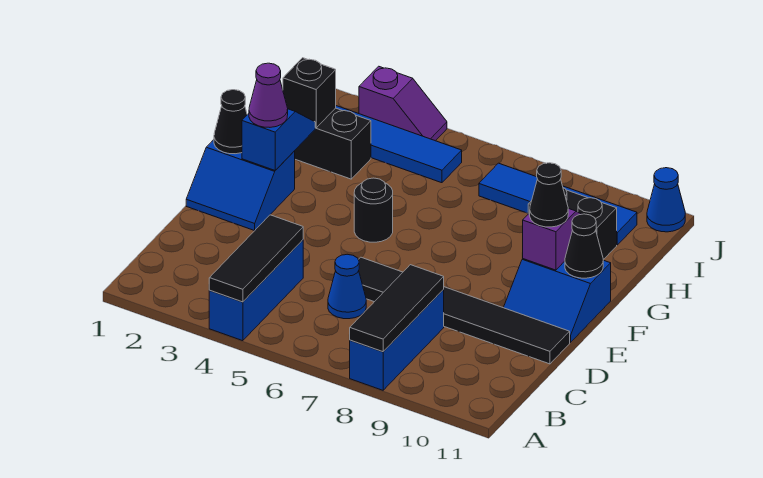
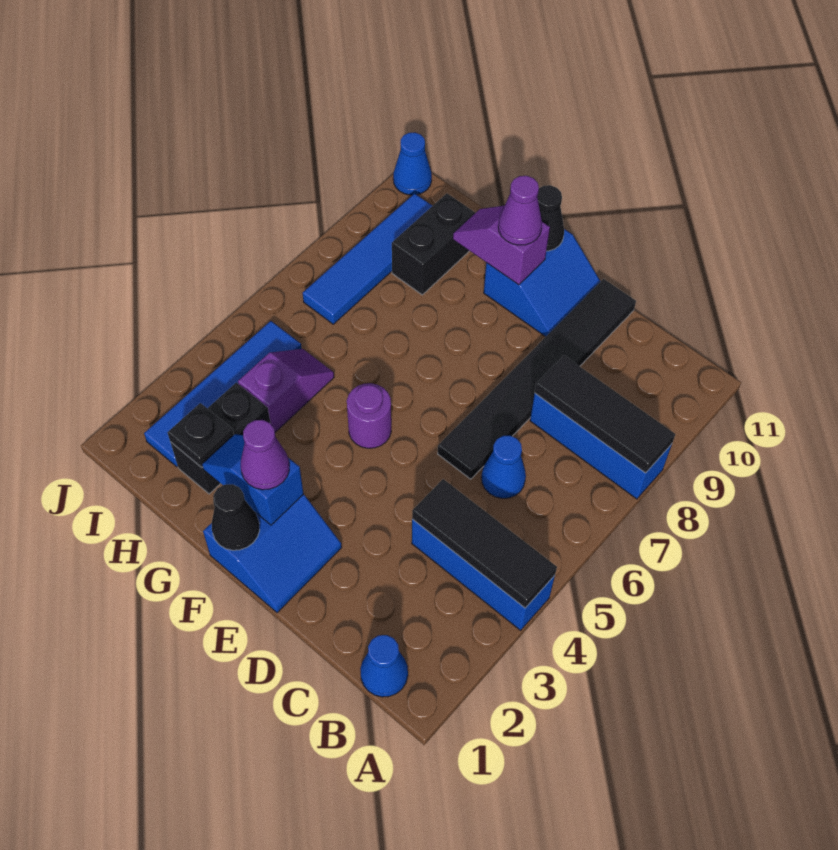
none -> blue 1x1 cone [360,635,408,697]
black 1x1 round brick [354,178,393,242] -> purple 1x1 round brick [347,383,391,448]
black 1x1 cone [530,163,568,227] -> purple 1x1 cone [498,176,542,245]
black 1x1 brick [283,58,336,128] -> black 1x1 plate [167,403,234,468]
purple 1x2 slope [359,66,447,141] -> purple 1x2 slope moved to [238,349,334,432]

